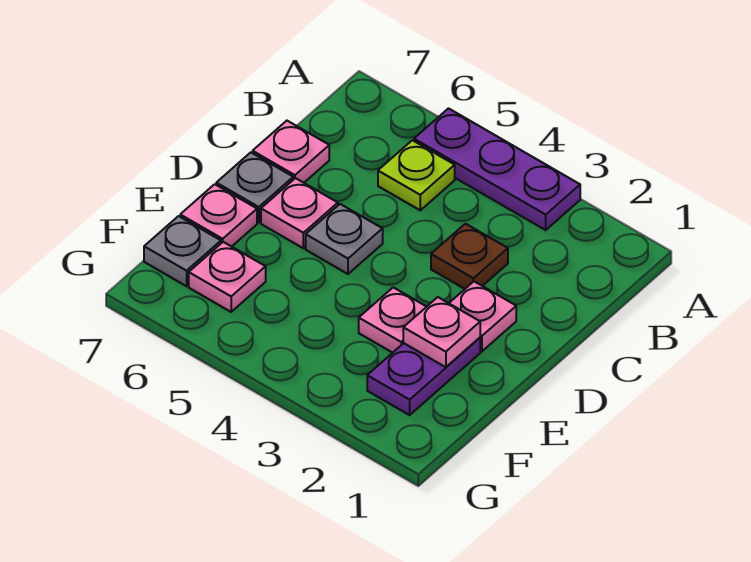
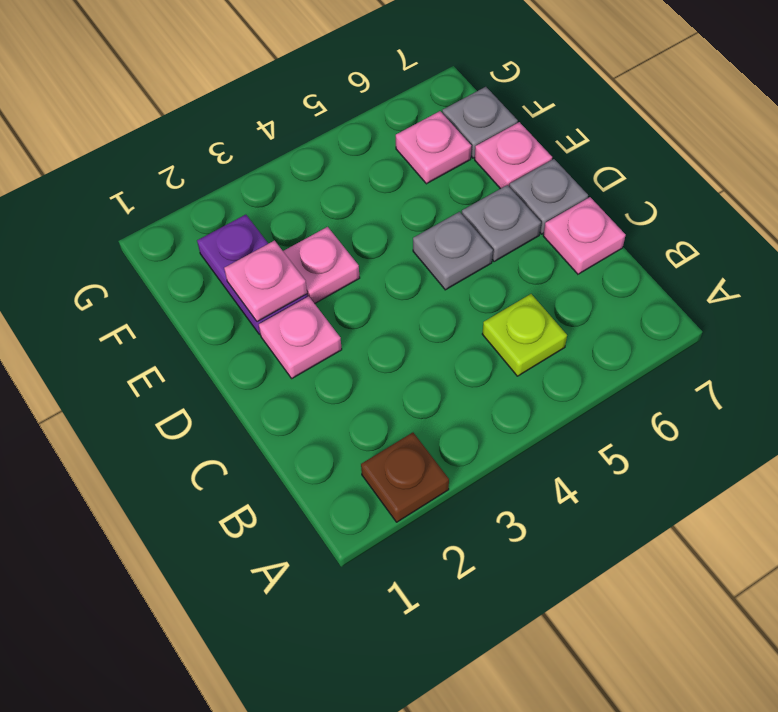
purple 1x3 plate [414,109,580,230] -> none
brown 1x1 plate [431,224,508,289] -> brown 1x1 plate moved to [361,433,449,522]
pink 1x1 plate [261,178,338,248] -> grey 1x1 plate [462,185,541,262]

